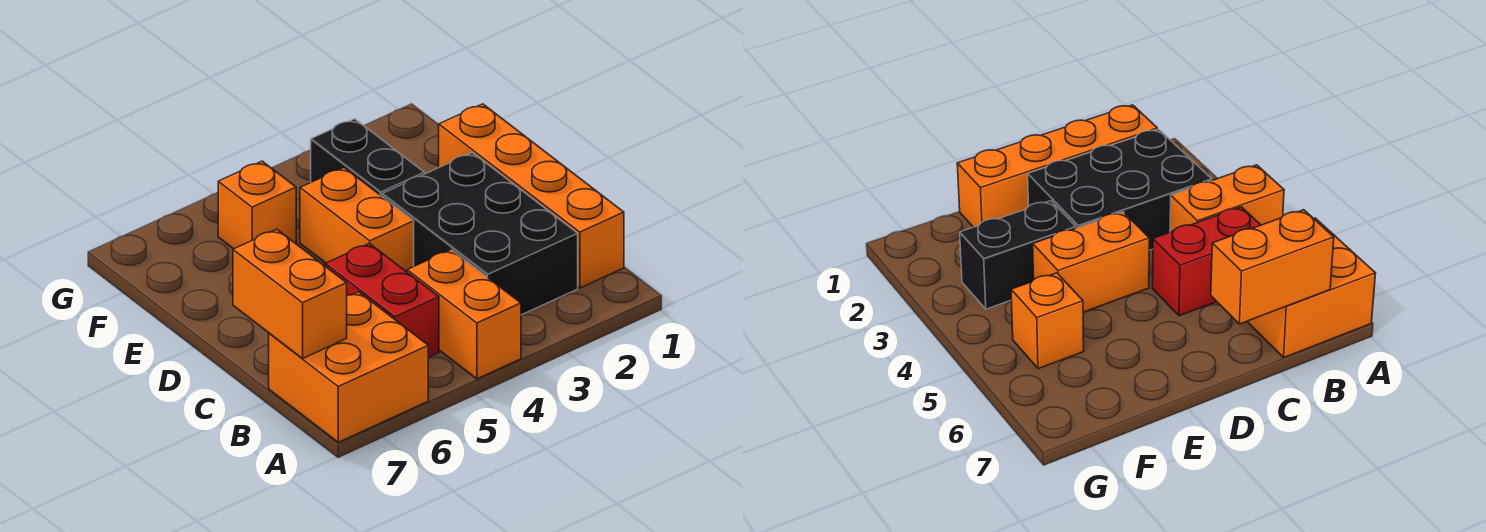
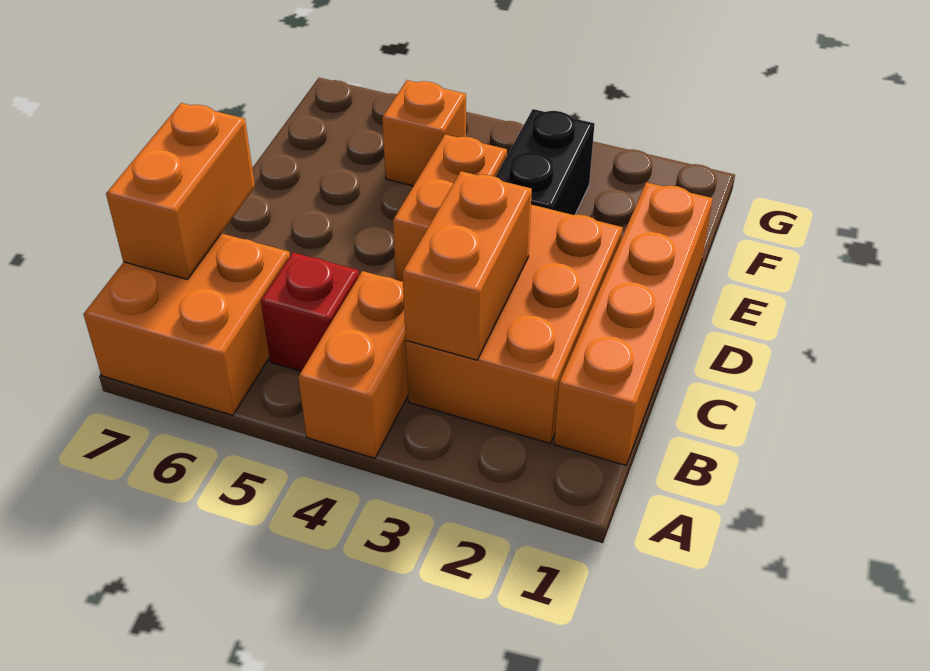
black 2x3 brick [382,153,578,315] -> orange 2x3 brick [406,205,623,443]
none -> orange 1x2 brick [402,171,532,360]
red 1x2 brick [325,243,439,357] -> red 1x1 brick [261,253,359,371]

